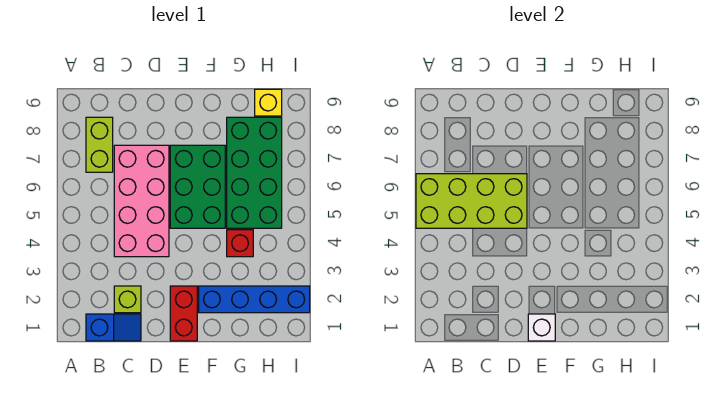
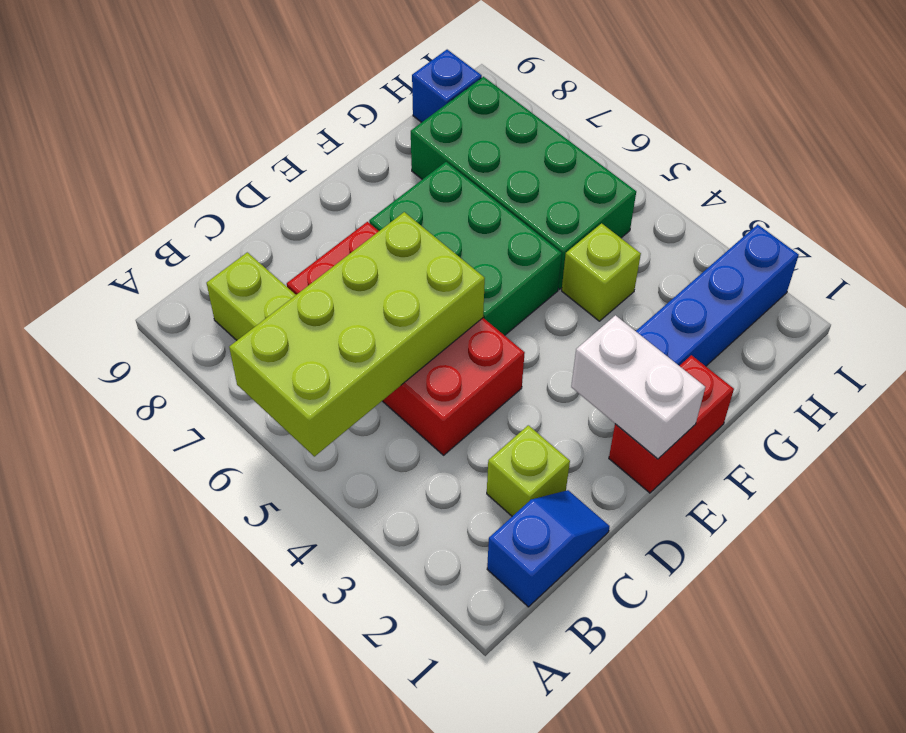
pink 2x4 brick [114,145,169,257] -> red 2x4 brick [287,222,525,455]
red 1x2 brick [170,286,197,341] -> red 1x2 brick turned to [609,355,734,493]
white 1x1 brick [528,314,555,341] -> white 1x2 brick [571,315,705,459]
red 1x1 brick [227,230,253,257] -> lime 1x1 brick [562,223,641,321]
yellow 1x1 brick [255,89,282,116] -> blue 1x1 brick [412,50,482,122]

